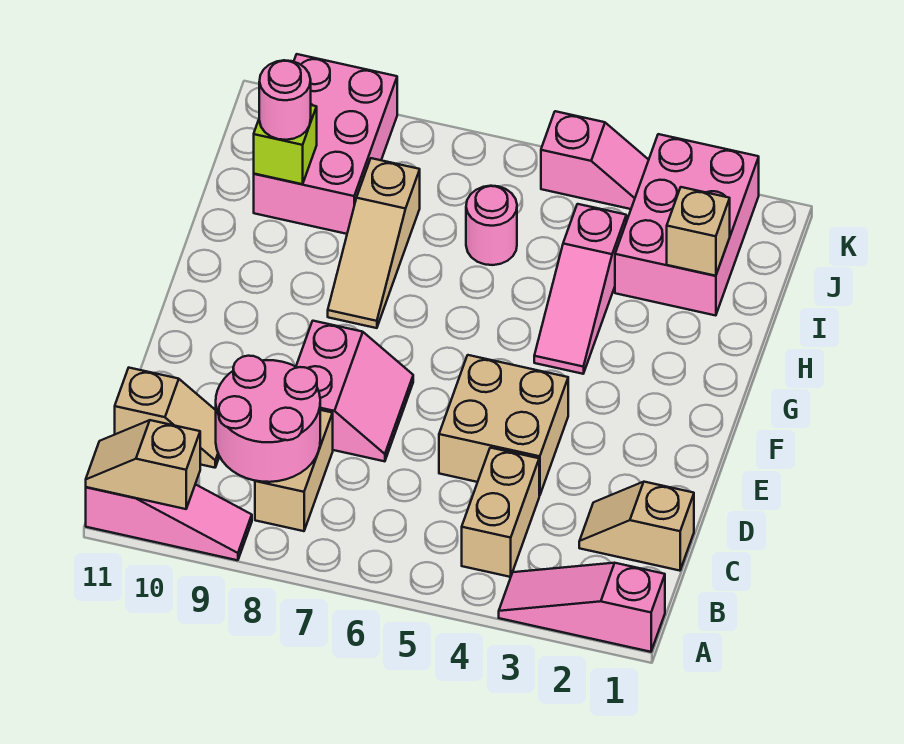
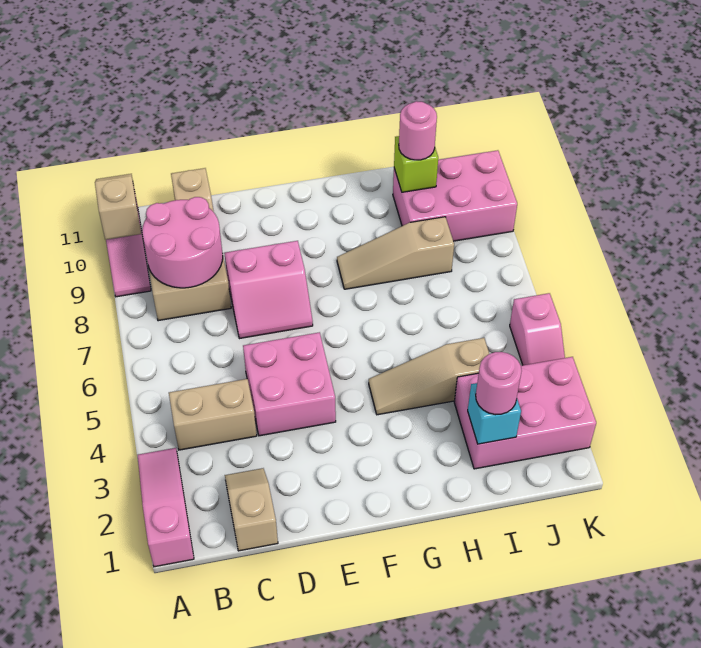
tan 2x2 brick [439,355,568,496] -> pink 2x2 brick [243,332,336,436]
pink 1x3 slope [534,204,626,374] -> tan 1x3 slope [369,338,489,415]
tan 1x1 brick [667,187,730,276] -> cyan 1x1 brick [468,383,521,444]
pink 1x1 round brick [466,186,517,265] -> pink 1x1 round brick moved to [476,352,522,415]

